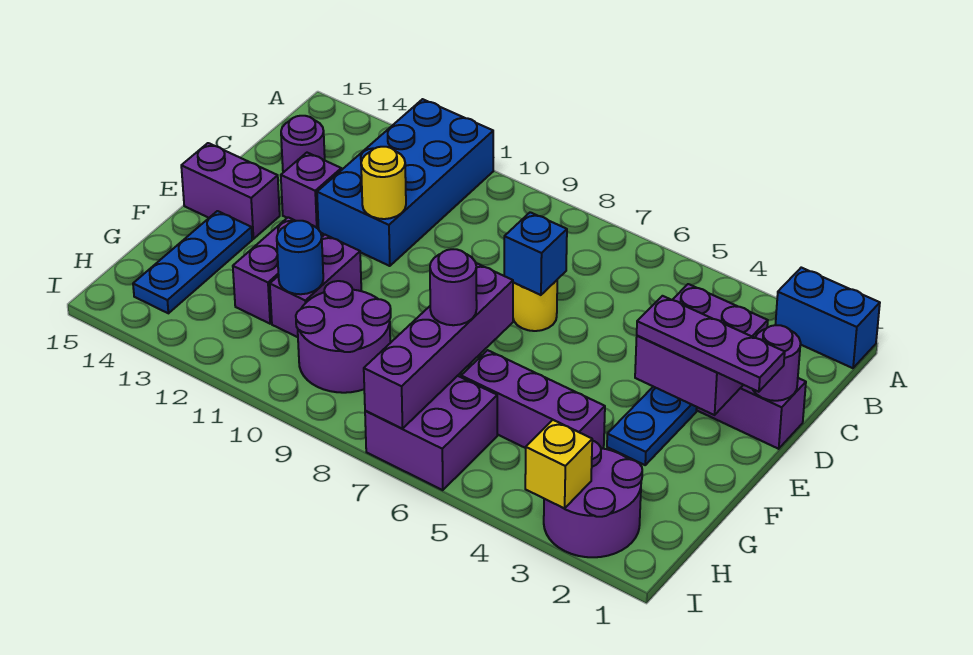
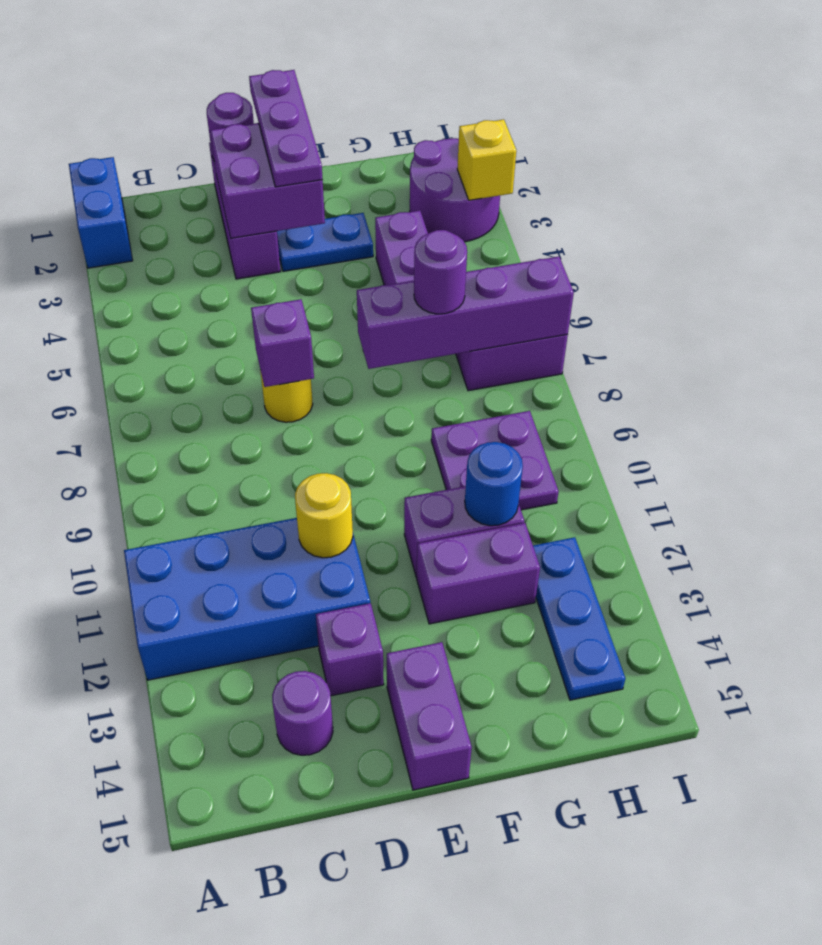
blue 1x1 brick [504,212,567,295] -> purple 1x1 brick [251,299,314,387]
blue 1x3 plate [133,211,252,313] -> blue 1x3 plate turned to [533,537,625,700]
purple 2x2 round brick [296,281,391,393] -> purple 2x2 plate [431,411,559,510]

